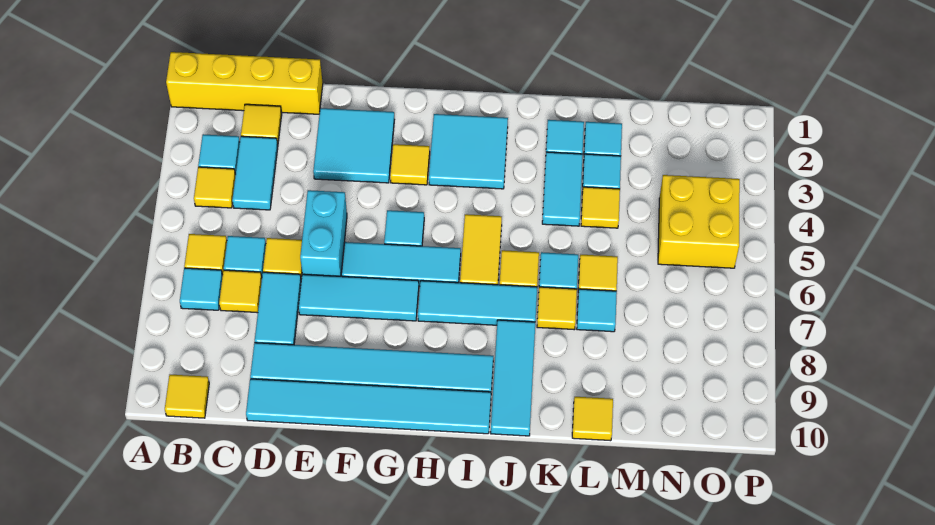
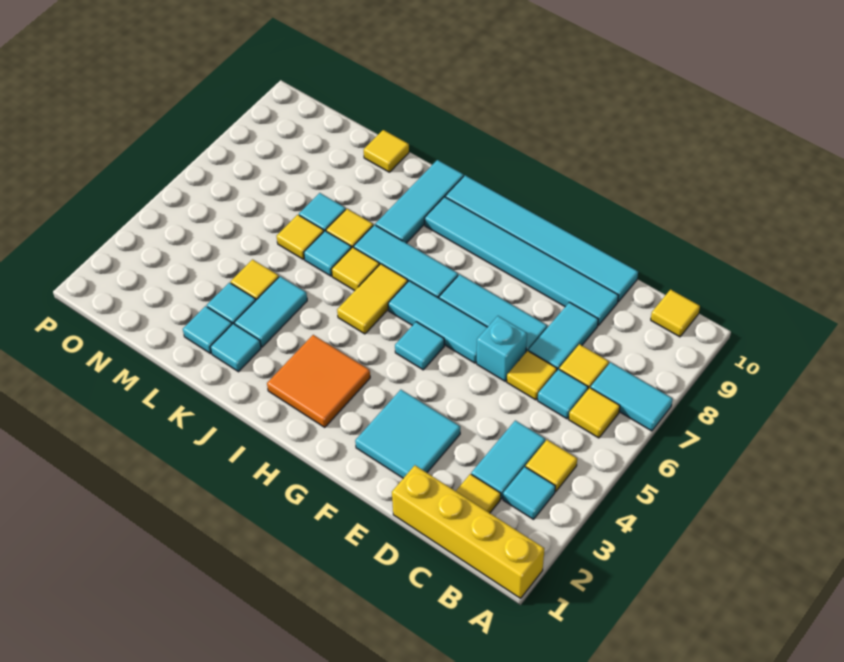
cyan 1x1 tile [180,268,223,310] -> cyan 1x2 tile [591,362,673,431]
cyan 1x2 brick [300,190,347,276] -> cyan 1x1 brick [477,316,527,381]
yellow 1x1 tile [390,144,430,185] -> none
cyan 2x2 tile [429,114,508,189] -> orange 2x2 tile [267,335,370,427]
yellow 2x2 brick [658,175,740,268] -> none

